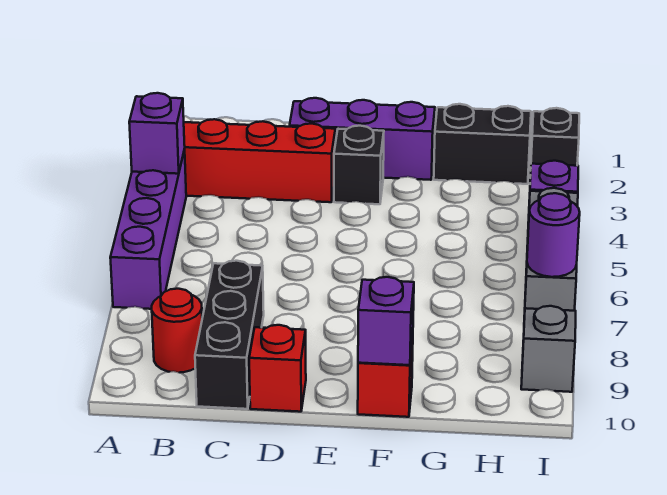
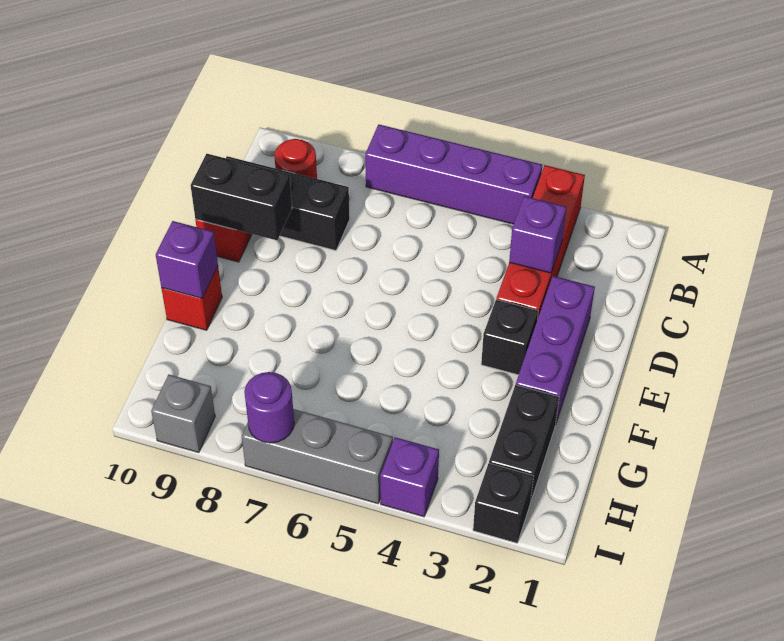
purple 1x1 brick [129,93,185,174] -> purple 1x1 brick moved to [509,196,566,273]
none -> black 1x2 brick [191,154,292,240]

